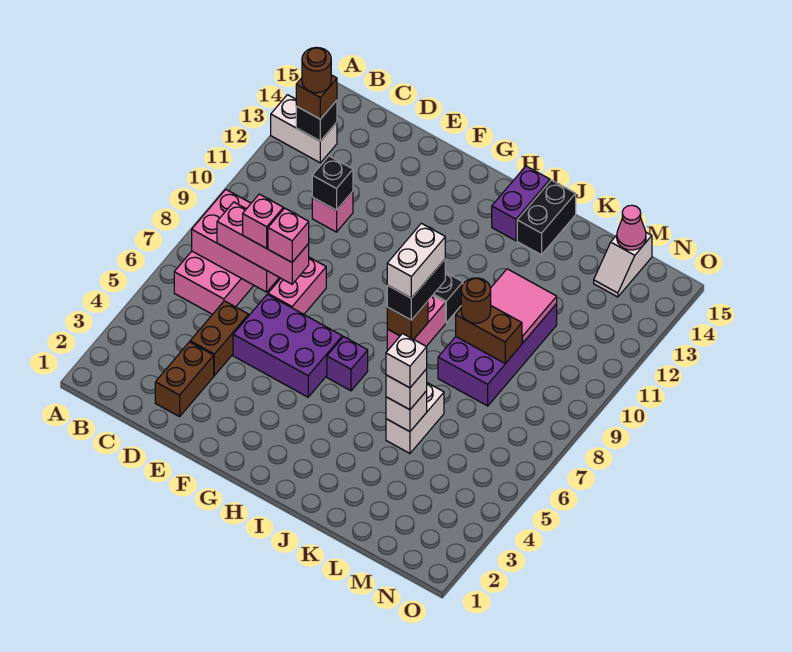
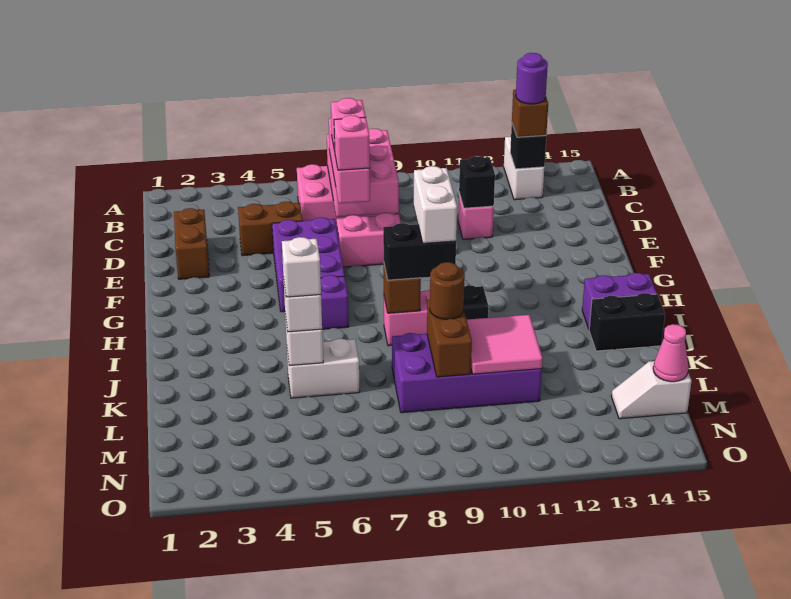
brown 1x1 round brick [302,47,331,93] -> purple 1x1 round brick [516,53,548,104]
brown 1x2 brick [155,342,214,417] -> brown 1x2 brick turned to [174,208,209,279]
white 1x2 brick [387,223,445,298] -> white 1x2 brick turned to [414,166,457,243]

